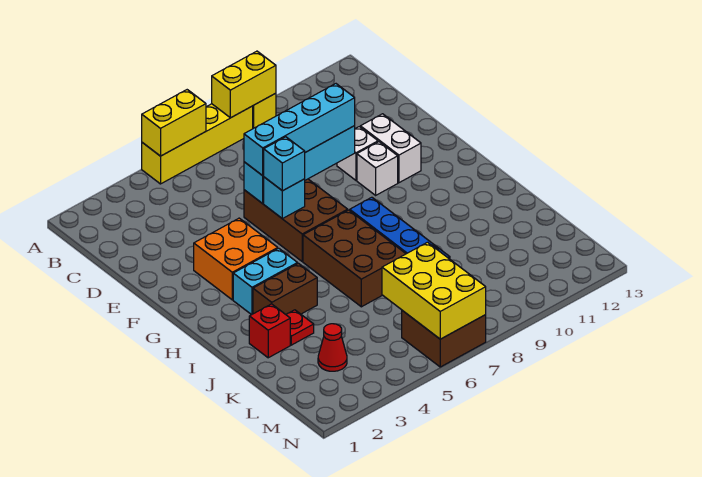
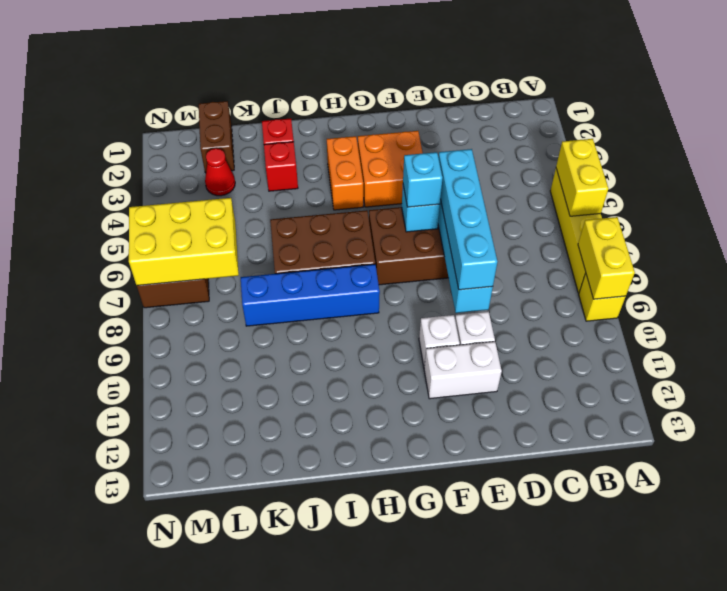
cyan 1x2 brick [233,248,298,315] -> orange 1x2 brick [327,136,363,210]
brown 1x2 brick [253,263,317,314] -> brown 1x2 brick moved to [199,101,234,173]
red 1x1 plate [286,310,314,345] -> red 1x1 brick [264,142,298,191]

